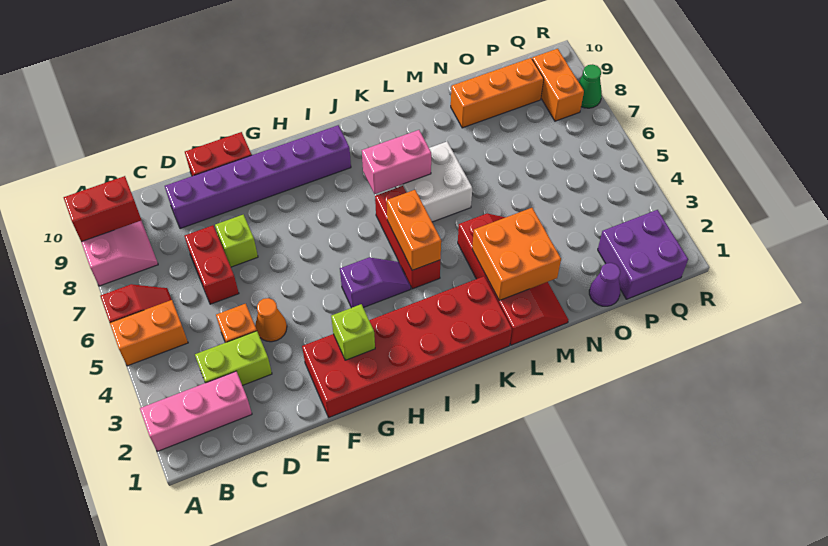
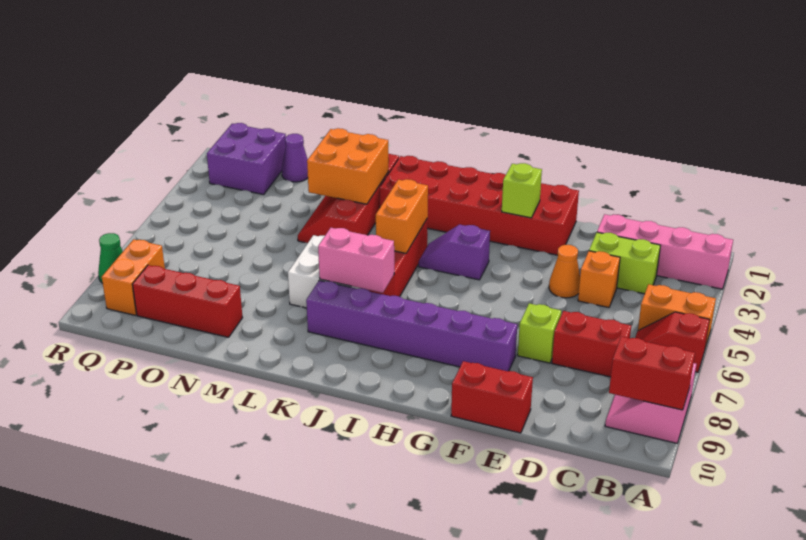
pink 1x3 brick [140,371,252,452] -> pink 1x4 brick [597,214,733,289]
red 1x2 brick [185,225,239,304] -> red 1x2 brick turned to [552,311,631,377]
purple 1x6 brick [165,125,351,229] -> purple 1x6 brick moved to [306,280,517,371]
orange 1x3 brick [451,58,544,128] -> red 1x3 brick [132,265,243,337]

